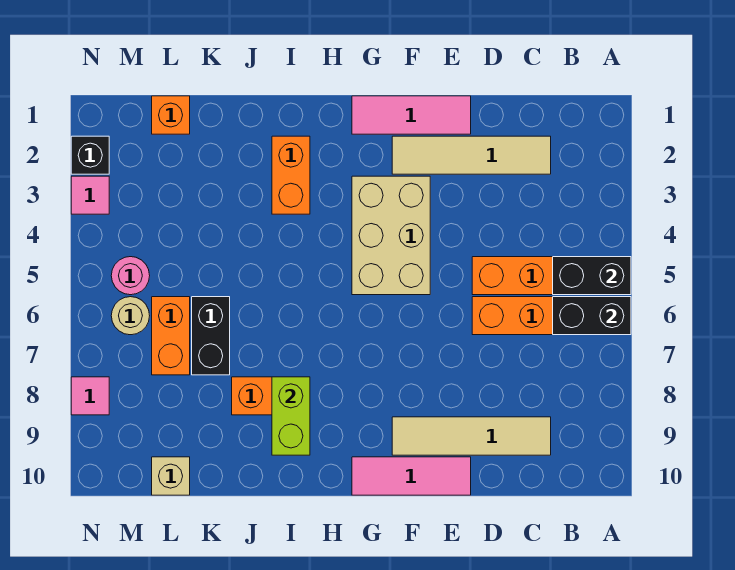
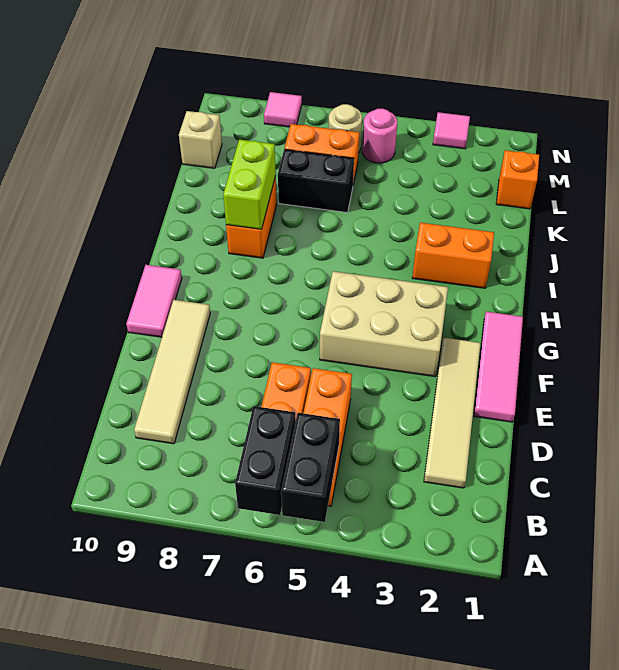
pink 1x3 tile [352,457,471,495] -> pink 1x2 tile [126,265,182,337]
lime 1x2 brick [272,377,310,455] -> lime 1x2 brick turned to [223,140,276,229]
black 1x1 brick [71,136,109,174] -> none

